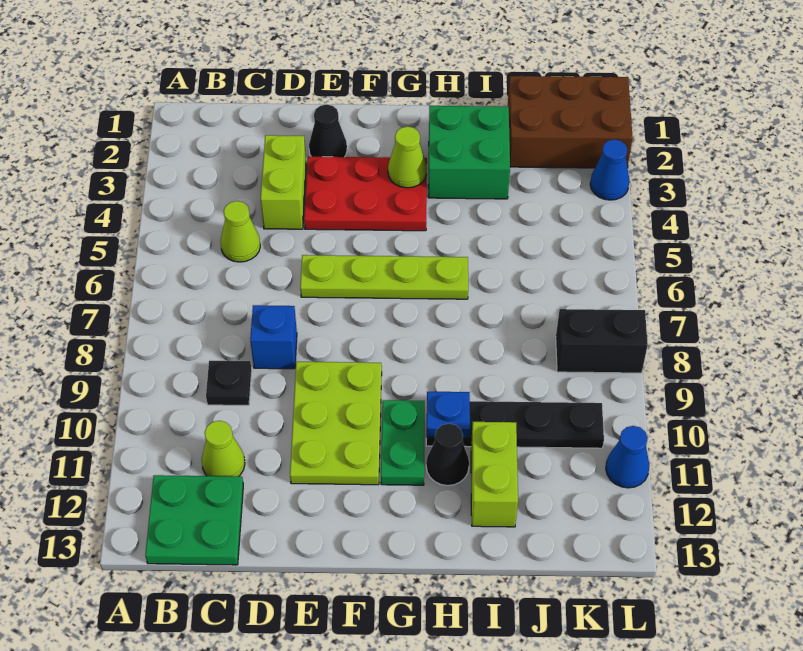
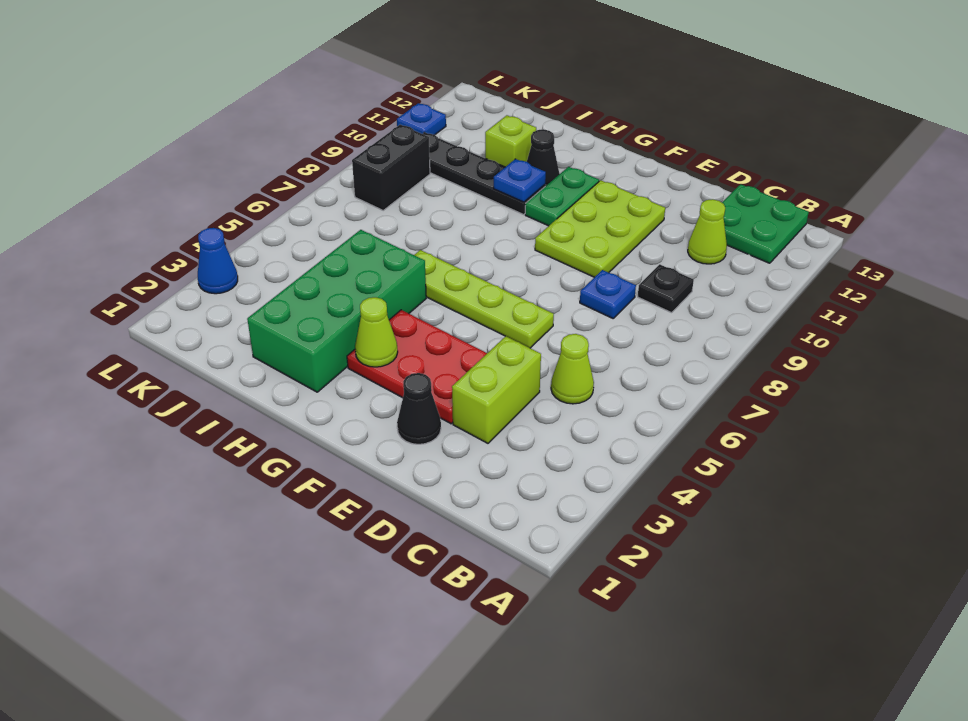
blue 1x1 brick [250,305,297,369] -> blue 1x1 plate [580,270,636,318]
green 2x2 brick [428,106,510,199] -> green 2x4 brick [247,230,426,392]
lime 1x2 brick [471,422,518,527] -> lime 1x1 brick [485,115,536,167]
brown 2x3 brick [508,76,633,168] -> none
black 1x2 brick [556,309,648,373] -> black 1x2 brick turned to [352,125,430,210]
blue 1x1 cone [606,426,649,488] -> blue 1x1 plate [397,103,446,135]

